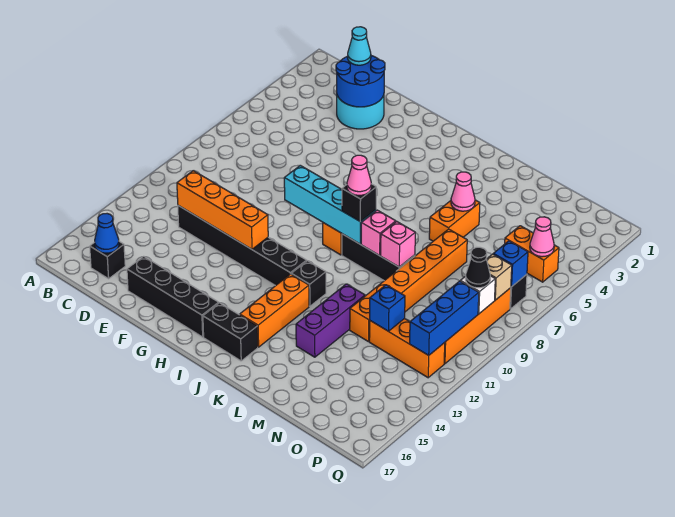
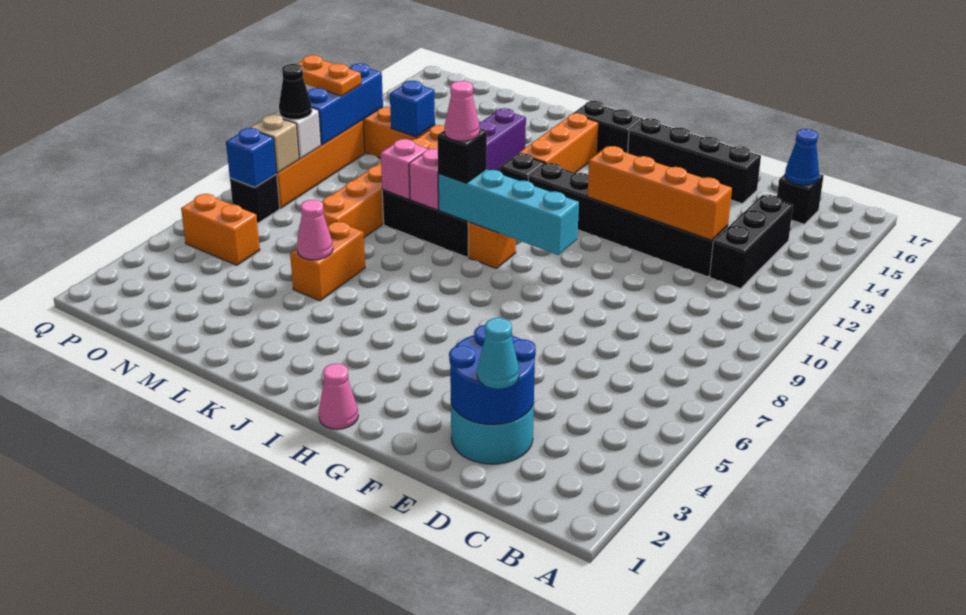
none -> black 1x3 brick [710,195,793,289]
pink 1x1 cone [530,217,554,257] -> pink 1x1 cone moved to [319,363,358,429]
none -> orange 1x2 plate [298,55,361,96]

